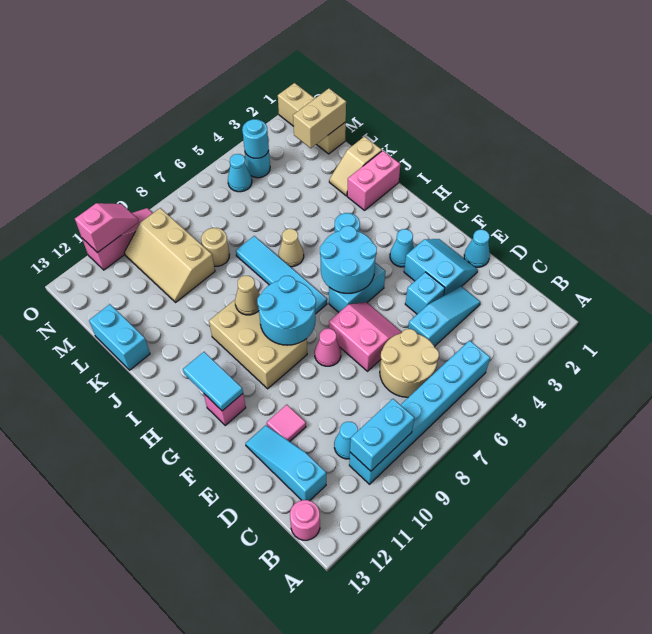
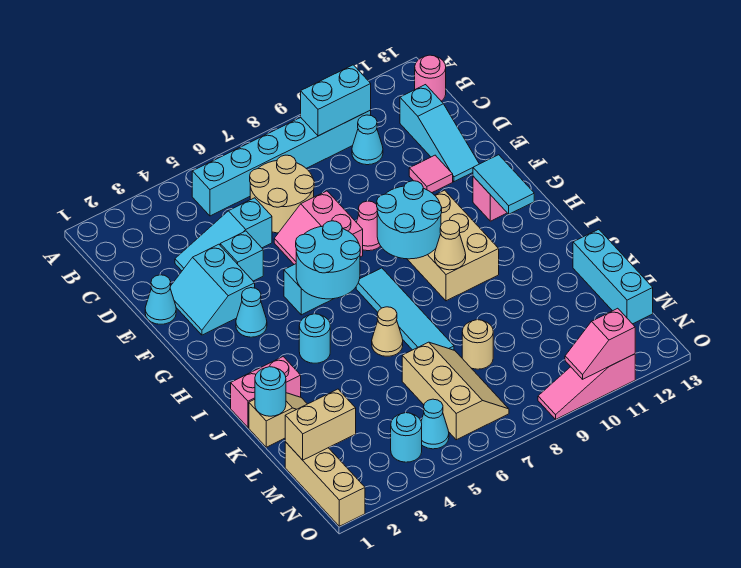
cyan 1x2 brick [89,304,150,370] -> cyan 1x3 brick [573,229,653,324]
tan 2x3 slope [124,208,215,302] -> tan 2x3 slope moved to [402,342,509,440]
cyan 1x1 round brick [242,119,269,158] -> cyan 1x1 round brick moved to [255,367,286,416]

